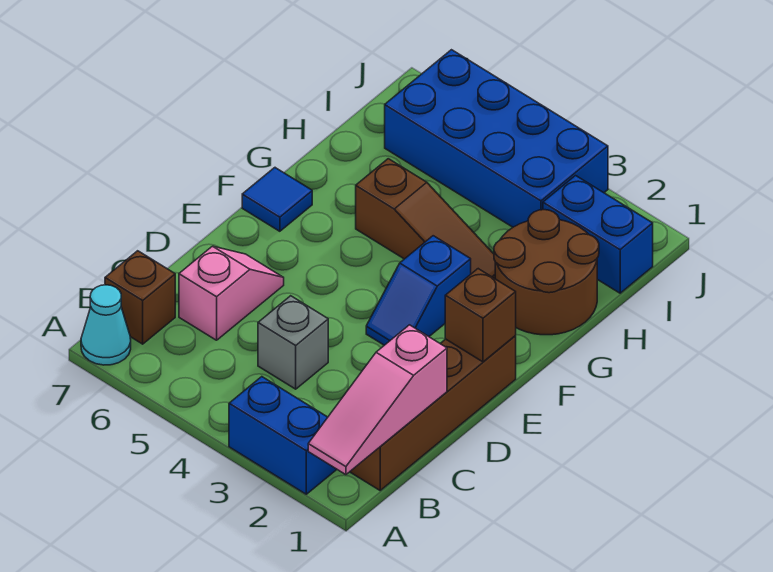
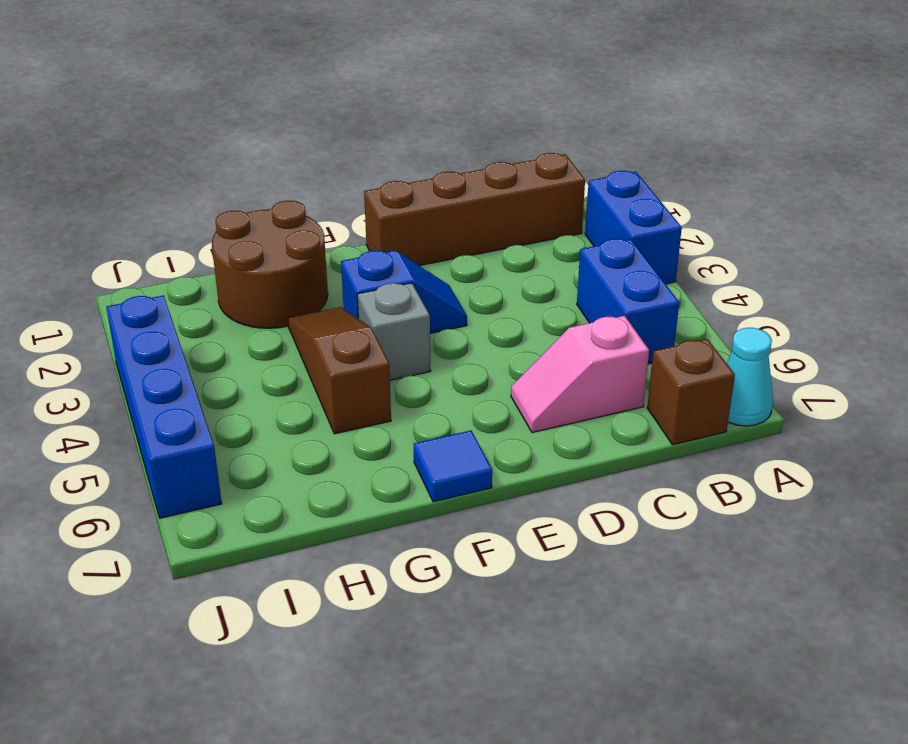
pink 1x3 slope [308,325,447,475] -> none
grey 1x1 brick [258,296,328,389] -> grey 1x1 brick moved to [357,283,431,380]
brown 1x1 brick [445,269,516,362] -> none
blue 1x2 brick [543,176,653,293] -> blue 1x2 brick moved to [577,239,679,364]
blue 2x4 brick [385,50,608,227] -> blue 1x4 brick [106,295,222,518]

